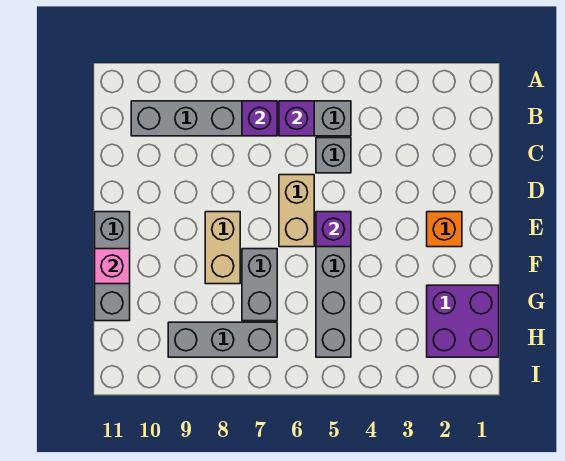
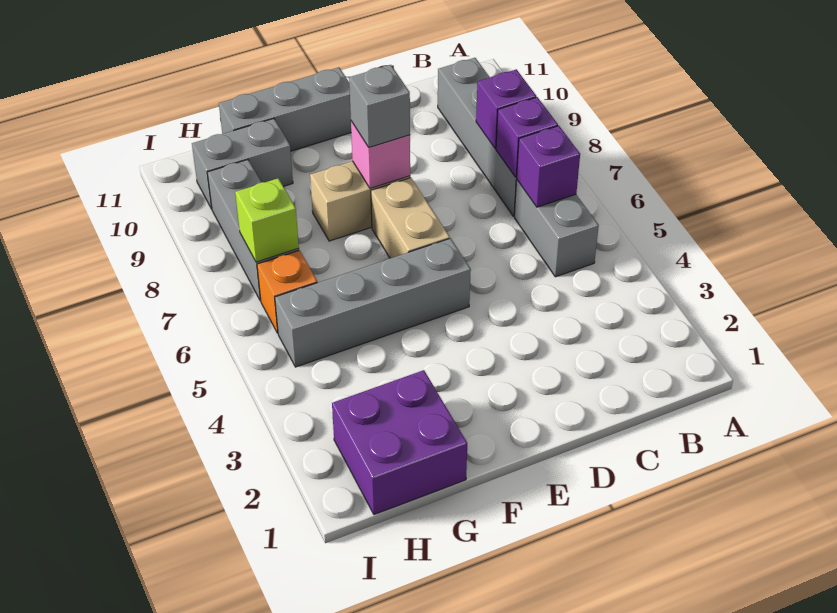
grey 1x1 brick [316,138,351,173] -> grey 1x1 brick moved to [349,65,410,147]
tan 1x2 brick [279,175,314,247] -> tan 1x2 brick turned to [371,178,450,258]
orange 1x1 brick [427,212,462,247] -> orange 1x1 brick moved to [257,250,317,333]
purple 1x1 brick [316,212,351,247] -> purple 1x1 brick moved to [476,69,536,148]
grey 1x2 brick [242,249,277,321] -> grey 1x2 brick moved to [192,119,293,209]
pink 1x1 brick [95,249,130,284] -> pink 1x1 brick moved to [351,121,410,189]
none -> lime 1x1 brick [235,178,299,262]

